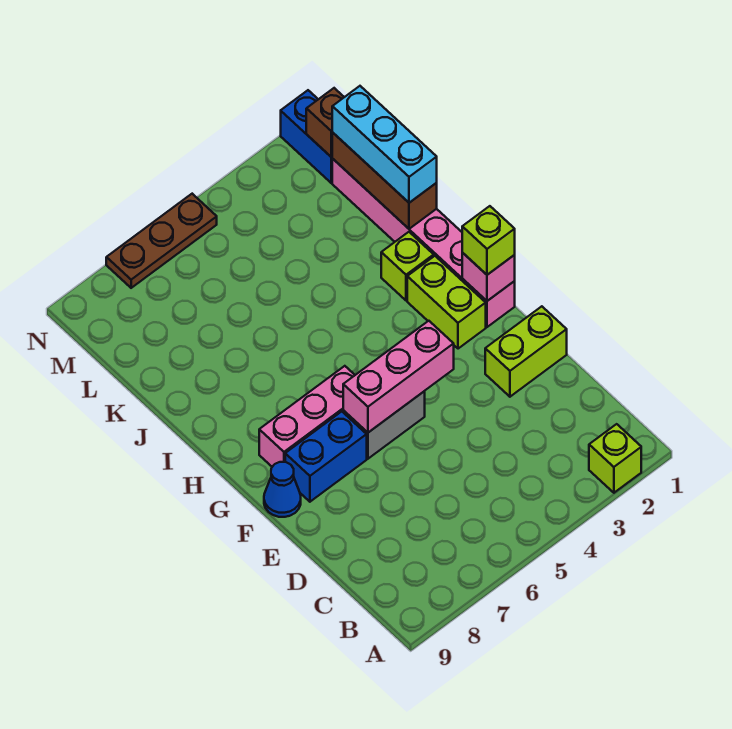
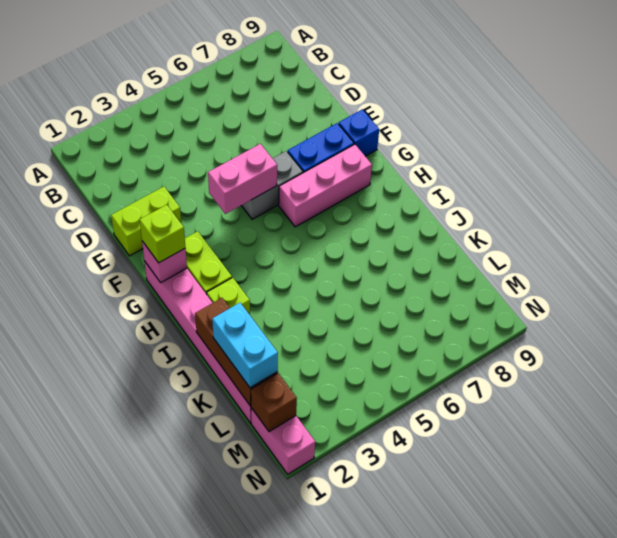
lime 1x1 brick [589,424,641,493] -> none
pink 1x3 brick [343,321,454,433] -> pink 1x2 brick [208,144,277,214]
blue 1x1 cone [264,462,301,517] -> blue 1x1 brick [339,109,379,156]
cyan 1x3 brick [332,86,437,203] -> cyan 1x2 brick [212,303,278,388]
blue 1x2 brick [281,90,332,183] -> pink 1x2 brick [251,408,315,474]
brown 1x3 plate [106,194,217,288] -> none

